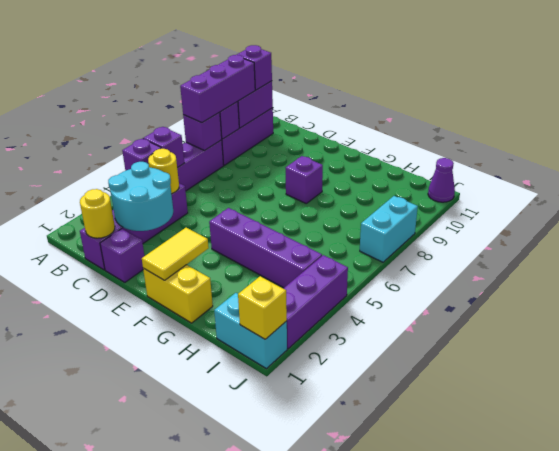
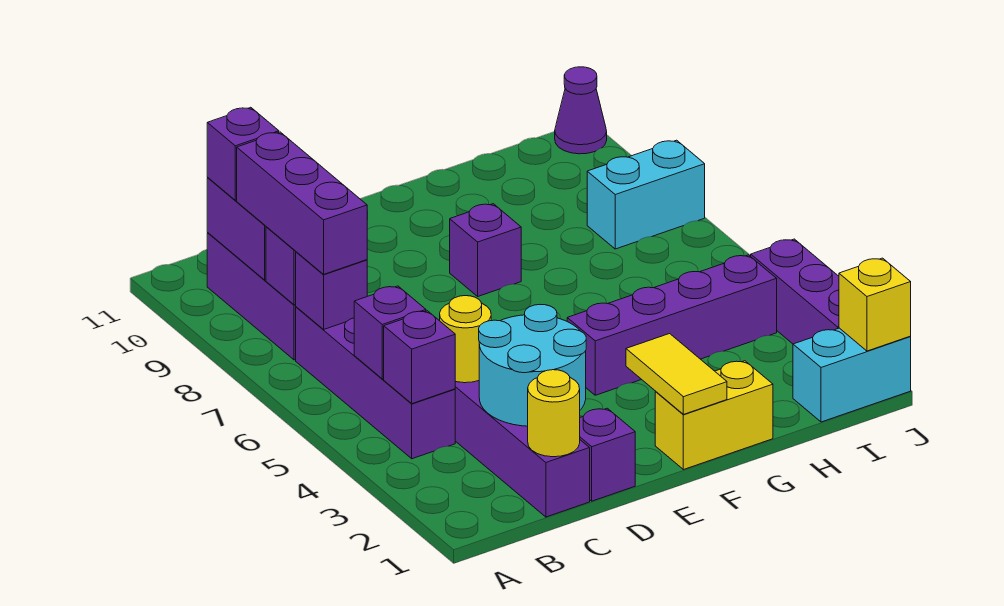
cyan 1x2 brick [360,196,418,262] -> cyan 1x2 brick turned to [587,140,705,249]

